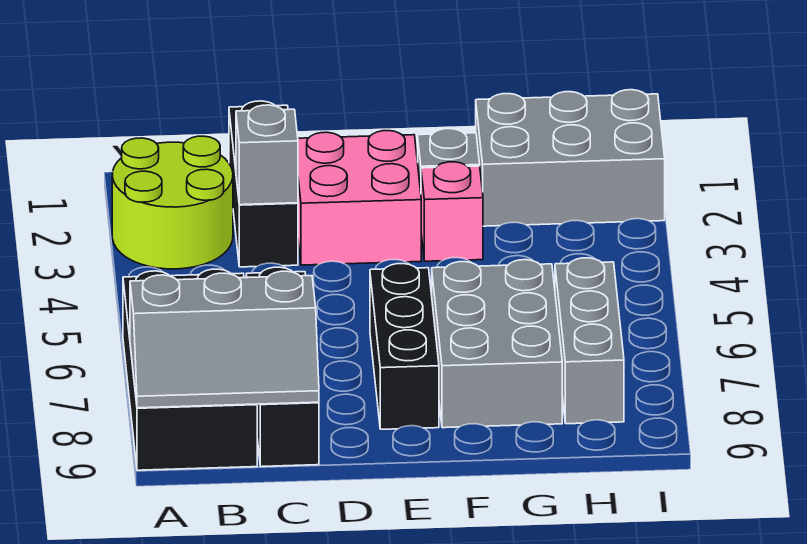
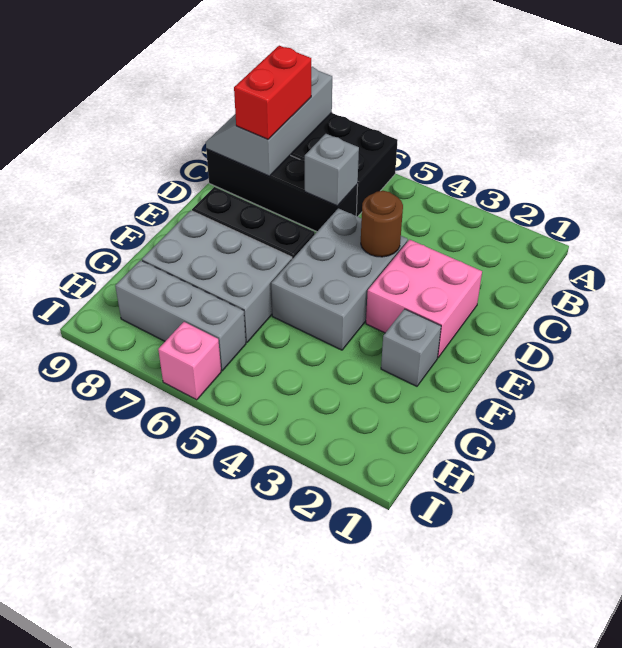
lime 2x2 round brick [112,136,233,269] -> none
none -> red 1x2 brick [234,46,311,139]
black 1x3 brick [229,101,298,267] -> none
grey 1x1 brick [236,105,298,205] -> grey 1x1 brick moved to [305,134,359,206]
none -> brown 1x1 round brick [361,191,403,257]
pink 1x1 brick [421,162,483,261] -> pink 1x1 brick moved to [158,322,221,400]
grey 2x3 brick [476,90,665,226] -> grey 2x3 brick moved to [271,208,408,350]

